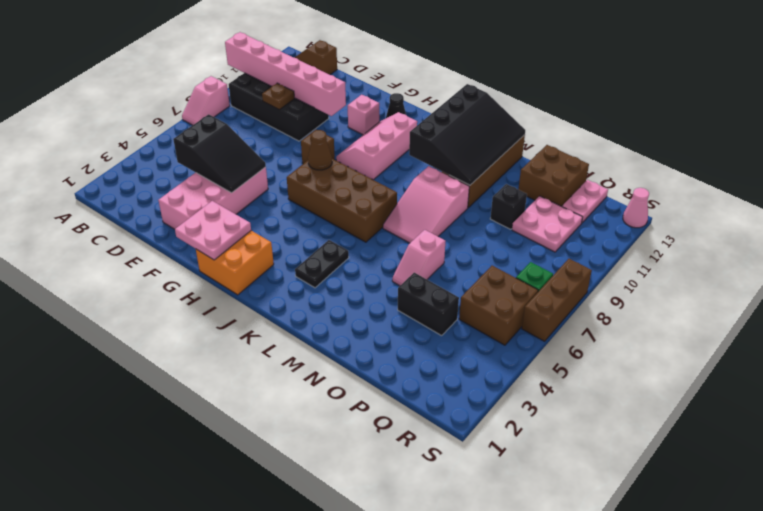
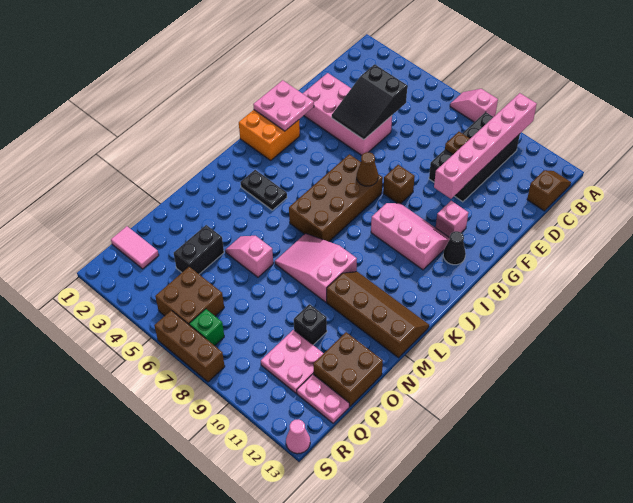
black 3x4 slope [409,84,525,185] -> none
none -> pink 1x2 tile [111,226,159,269]

